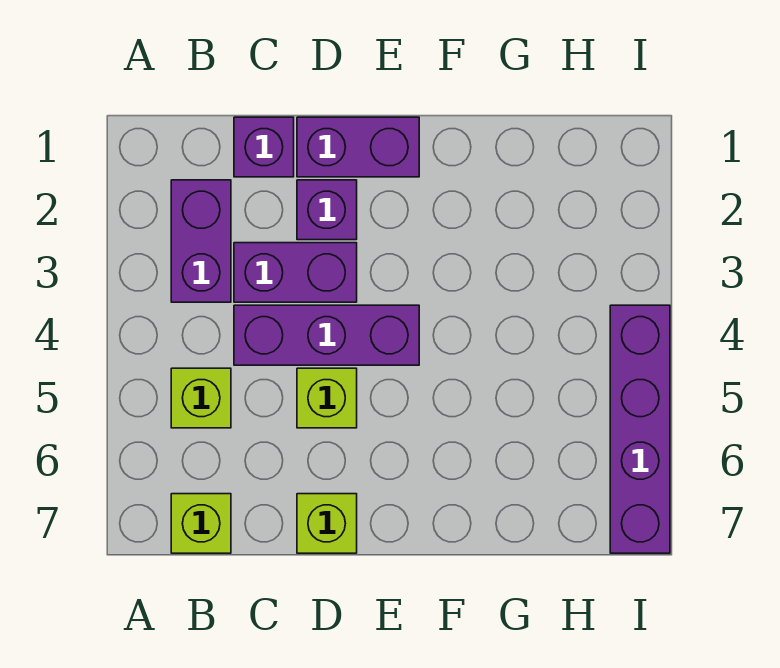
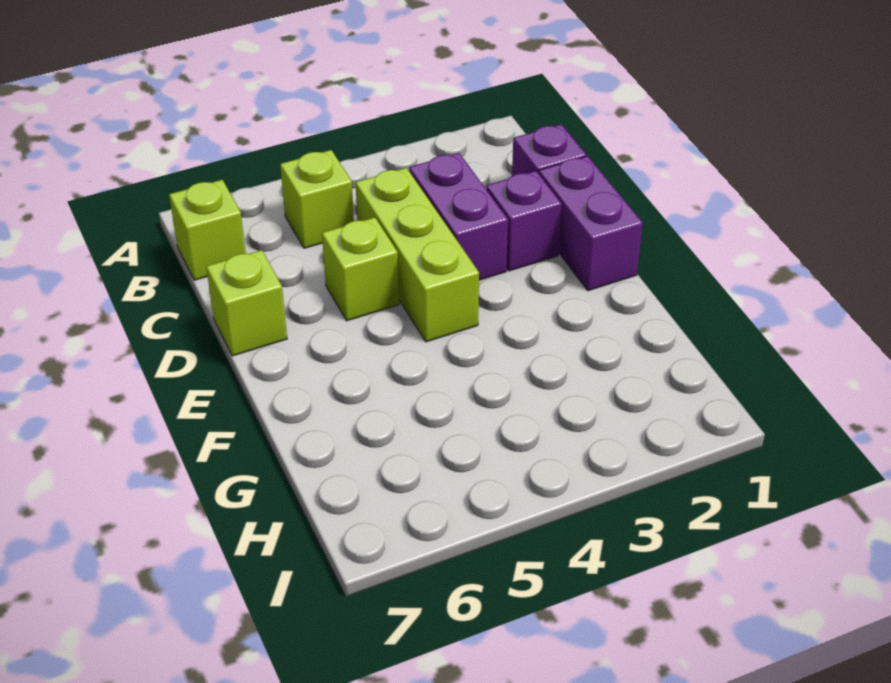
purple 1x2 brick [171,180,231,302] -> none
purple 1x3 brick [234,305,419,365] -> lime 1x3 brick [355,168,479,342]
purple 1x4 brick [610,305,670,553] -> none

